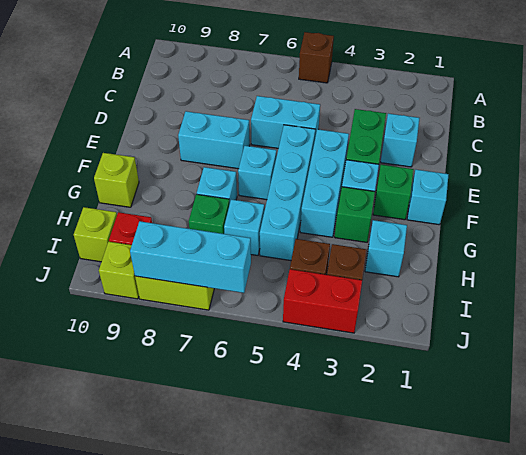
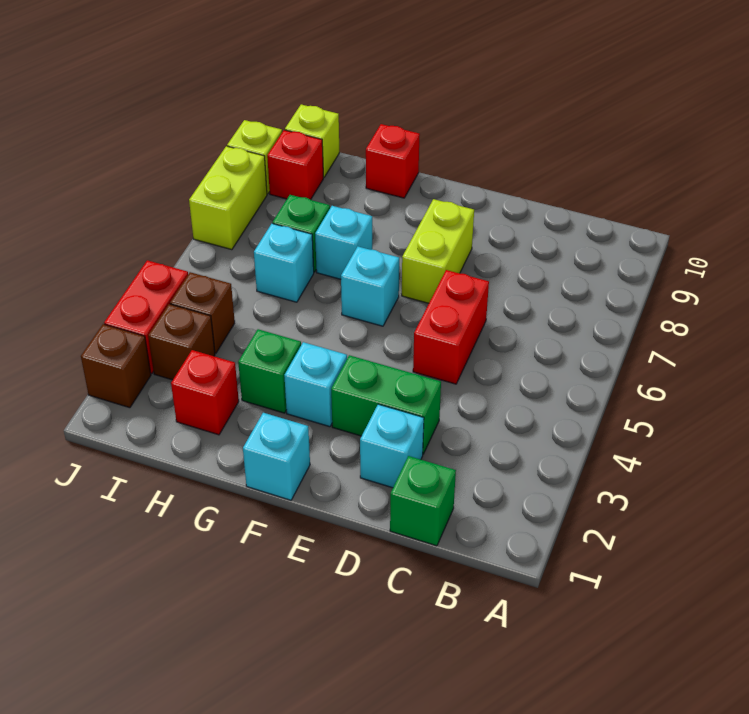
brown 1x1 brick [299,32,334,83] -> brown 1x1 brick moved to [81,324,151,408]
cyan 1x2 brick [251,96,320,148] -> red 1x2 brick [413,270,489,384]
cyan 1x3 brick [300,129,349,237] -> none
cyan 1x4 brick [260,125,315,260] -> none
cyan 1x2 brick [178,111,250,169] -> lime 1x2 brick [402,199,474,303]
green 1x1 brick [373,165,414,220] -> green 1x1 brick moved to [390,456,456,546]
lime 1x1 brick [94,153,139,207] -> red 1x1 brick [366,124,420,198]
cyan 1x1 brick [365,220,407,277] -> red 1x1 brick [171,350,239,435]
cyan 1x3 brick [130,221,251,293] -> none

